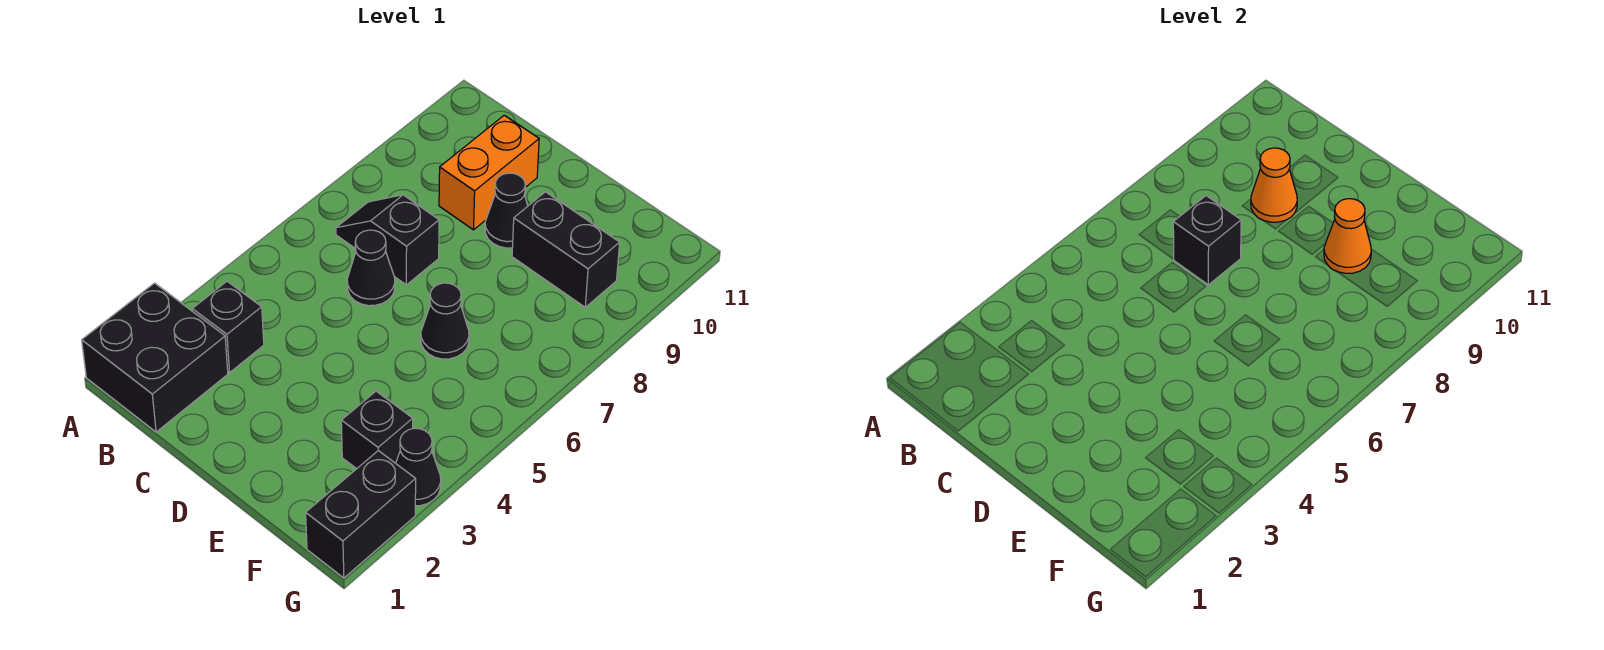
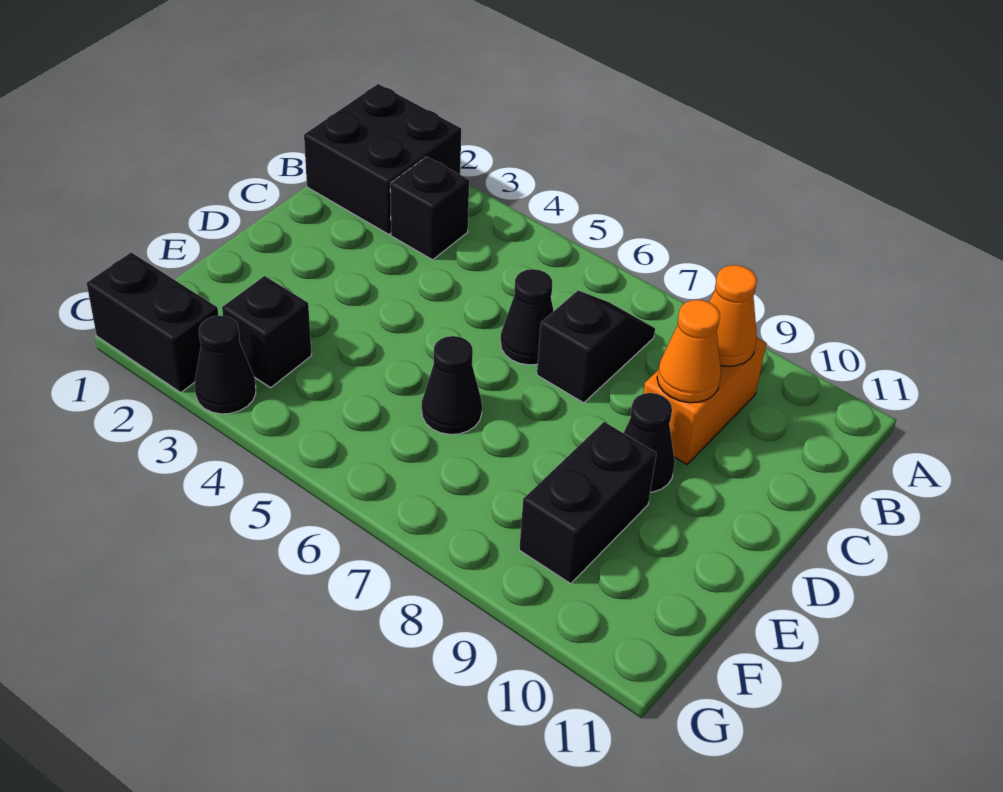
black 1x1 brick [1173,196,1241,285] -> none
orange 1x2 brick [439,115,539,230] -> orange 1x2 brick turned to [643,338,766,464]
orange 1x1 cone [1324,199,1371,273] -> orange 1x1 cone moved to [709,265,757,366]

